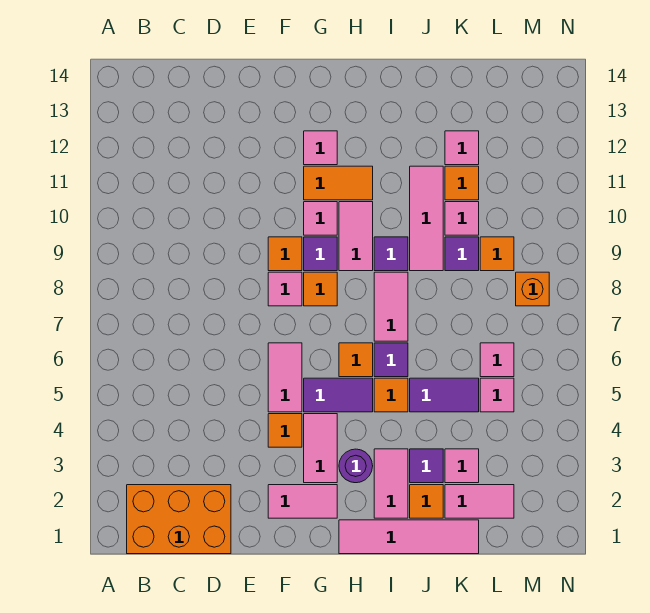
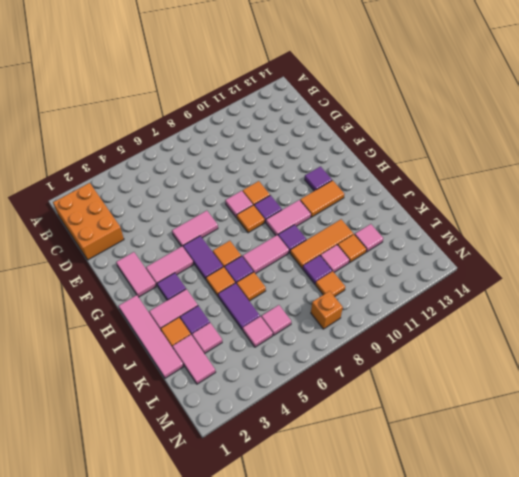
orange 1x1 tile [268,414,302,447] -> orange 1x1 tile moved to [237,272,266,301]
pink 1x1 tile [304,202,337,235] -> none
orange 1x2 tile [304,166,373,200] -> orange 1x2 tile turned to [300,180,344,217]
pink 1x1 tile [304,131,337,165] -> purple 1x1 tile [305,166,332,191]
purple 1x1 round brick [339,449,373,483] -> purple 1x1 tile [157,273,186,300]
pink 1x3 tile [410,166,443,271] -> orange 1x3 tile [290,219,353,269]

